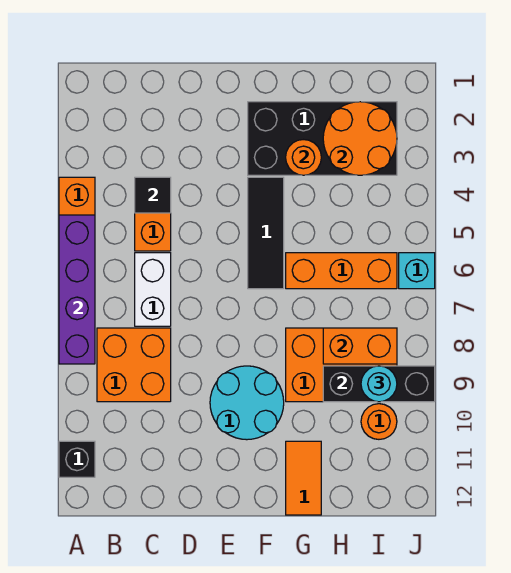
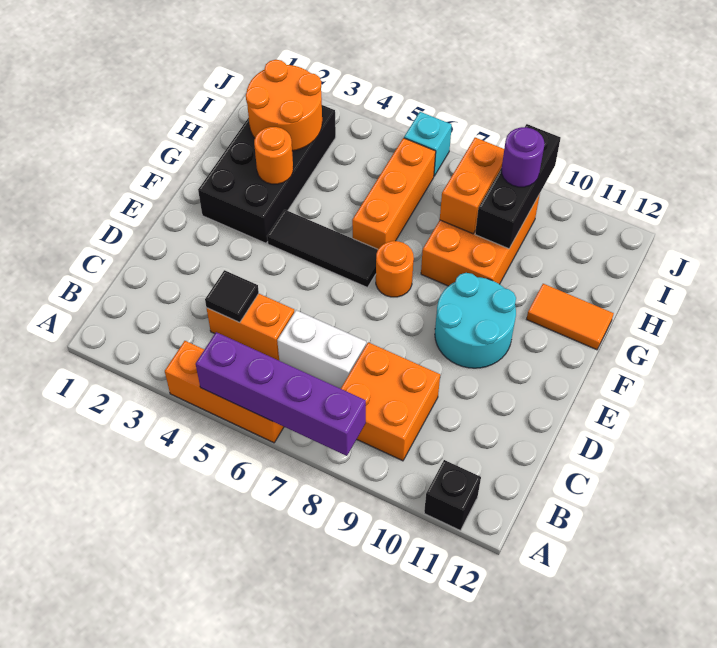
cyan 1x1 round brick [361,366,397,402] -> purple 1x1 round brick [501,127,544,187]
orange 1x1 round brick [361,404,397,439] -> orange 1x1 round brick moved to [376,241,414,297]

